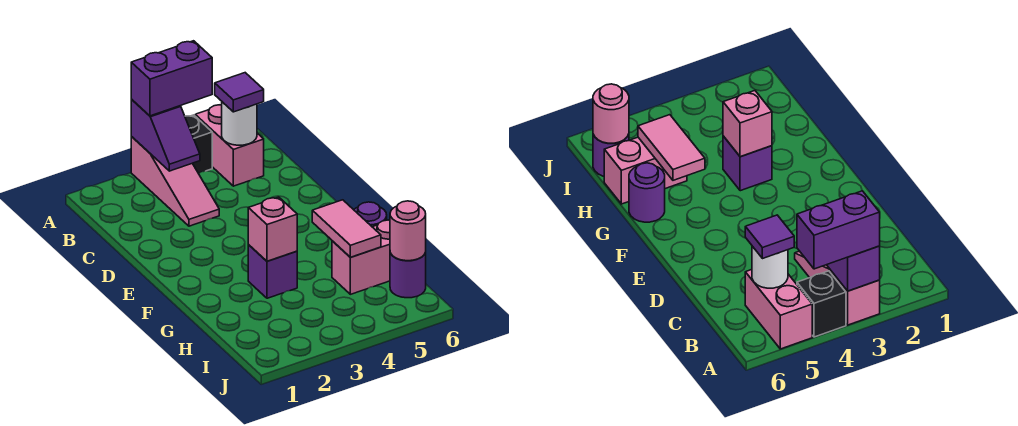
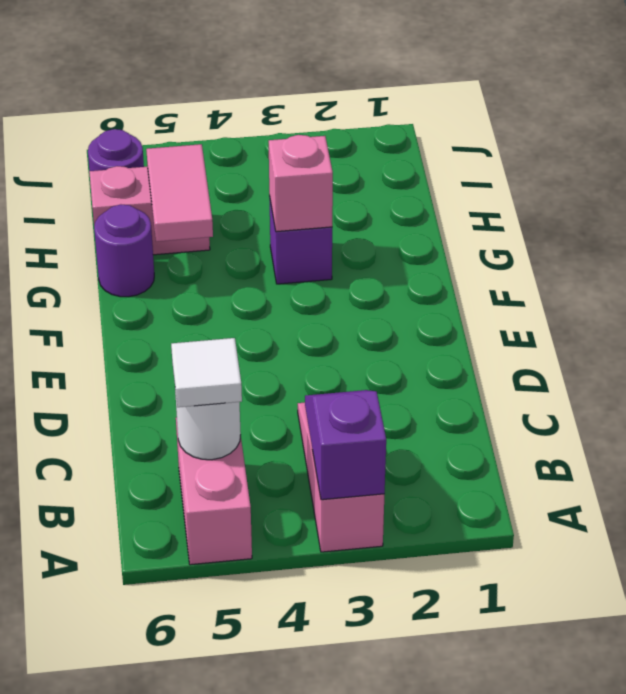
purple 1x2 brick [131,41,212,116] -> none
black 1x1 brick [185,115,212,173] -> none
purple 1x1 tile [215,73,264,112] -> white 1x1 tile [171,338,242,407]
pink 1x1 round brick [390,201,426,261] -> none

